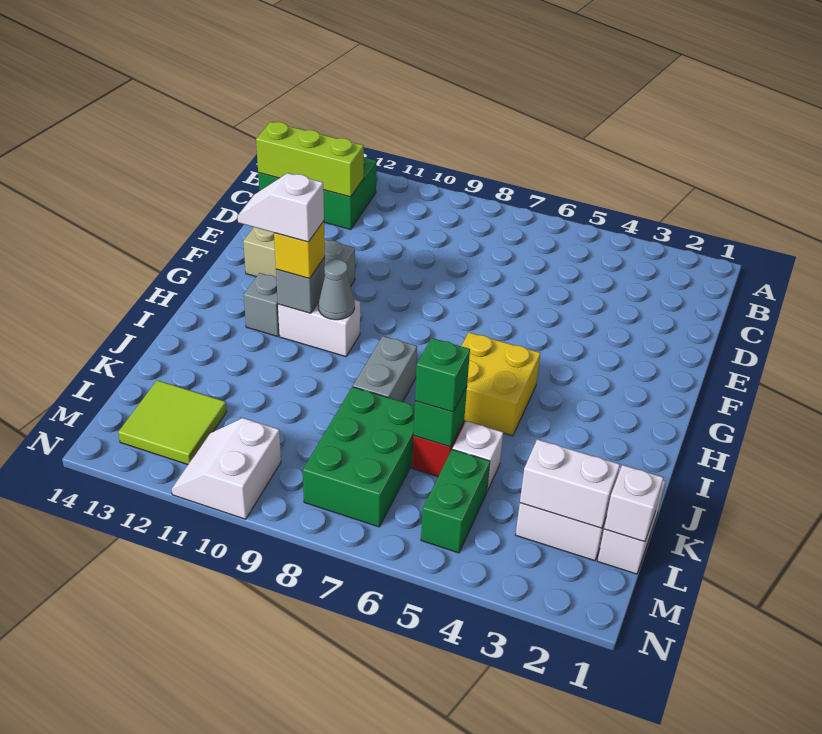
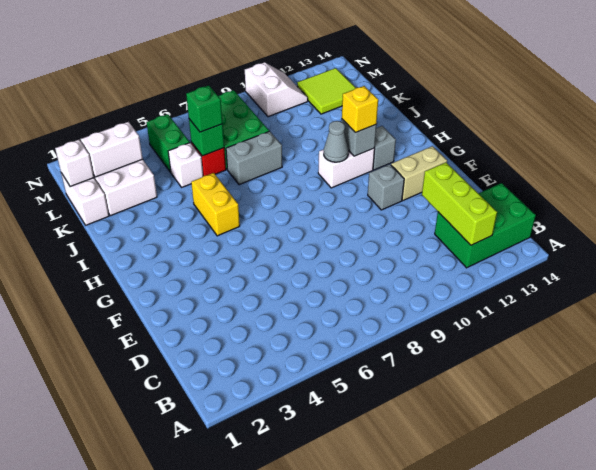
lime 1x3 brick [256,122,364,197] -> lime 1x3 brick turned to [422,162,497,245]
yellow 2x2 brick [462,333,540,436] -> yellow 1x2 brick [191,173,240,236]
white 1x2 slope [238,173,324,242] -> none
grey 1x2 brick [353,336,417,402] -> grey 1x2 brick turned to [226,131,282,185]

